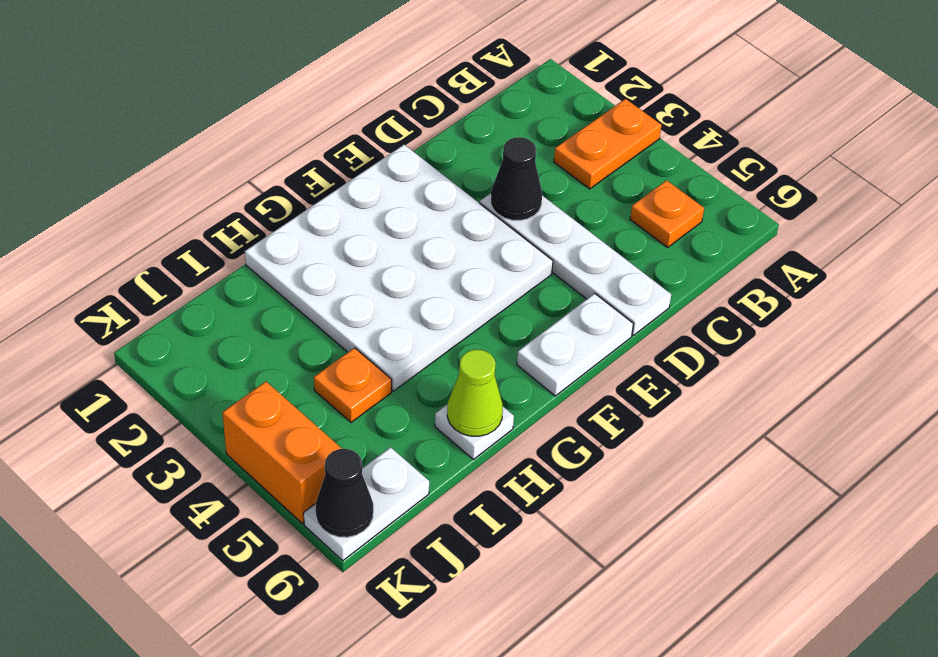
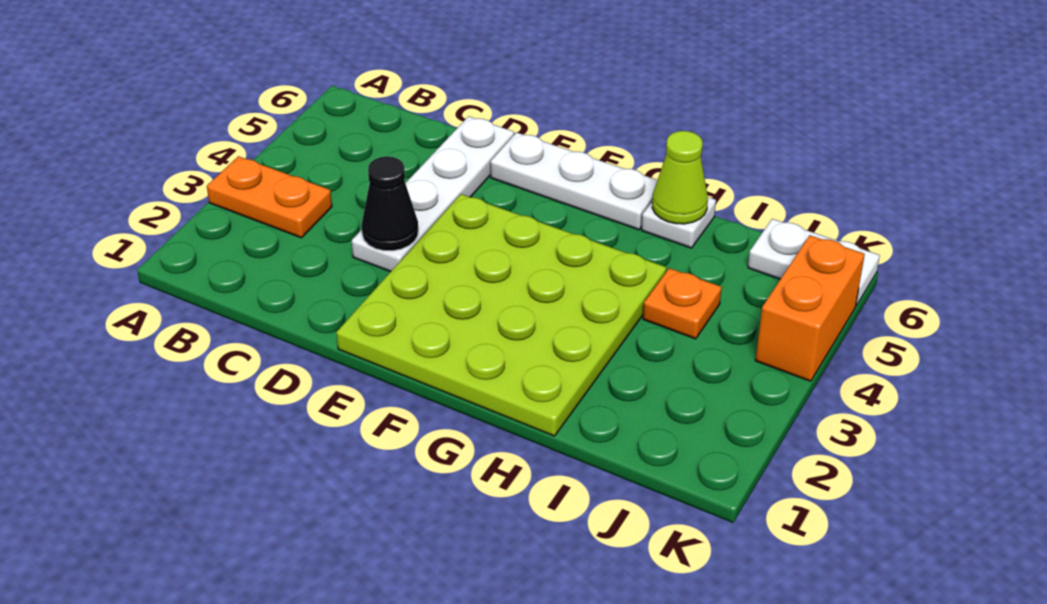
orange 1x1 plate [630,180,704,247] -> none
white 4x4 plate [245,145,553,391] -> lime 4x4 plate [336,194,666,436]
white 1x2 plate [517,293,633,396] -> white 1x3 plate [491,132,657,230]
black 1x1 cone [316,449,373,537] -> none

